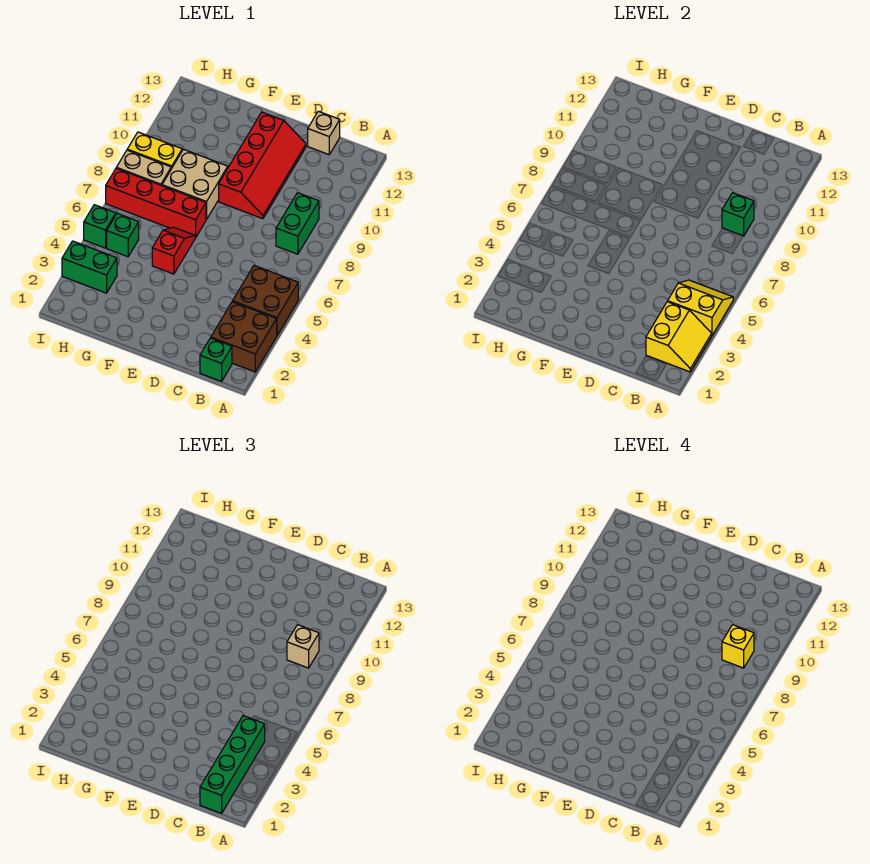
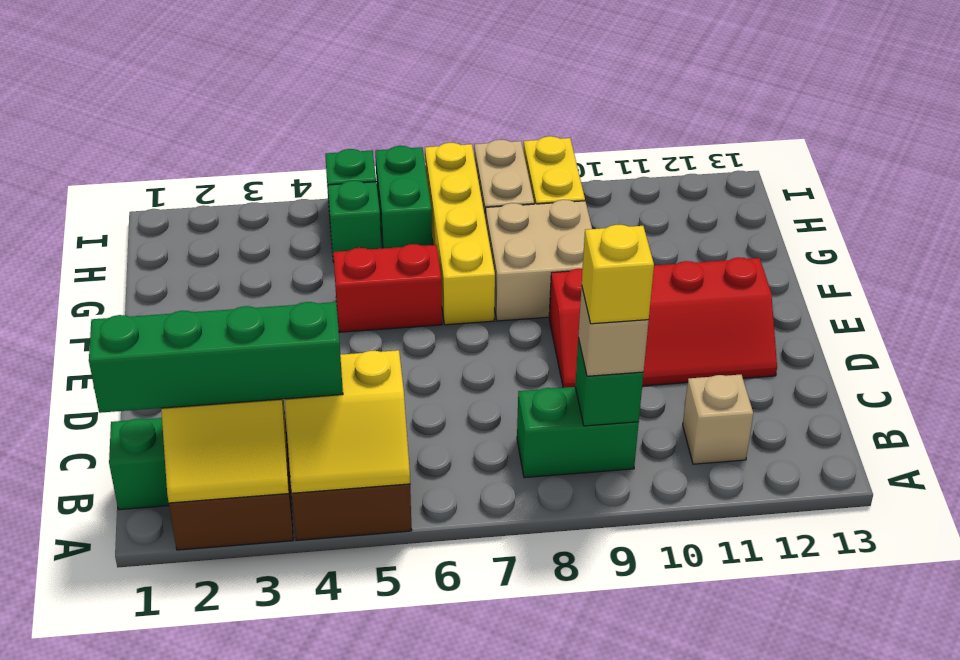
yellow 2x2 slope [668,280,733,335] -> yellow 2x2 slope turned to [285,350,410,493]
tan 1x1 brick [308,111,340,155] -> tan 1x1 brick moved to [683,375,753,464]
red 1x2 slope [152,227,195,274] -> red 1x2 brick [333,244,442,332]
red 1x4 brick [106,168,206,238] -> yellow 1x4 brick [425,143,495,325]
green 1x2 brick [62,241,117,293] -> green 1x2 brick moved to [375,146,432,248]

